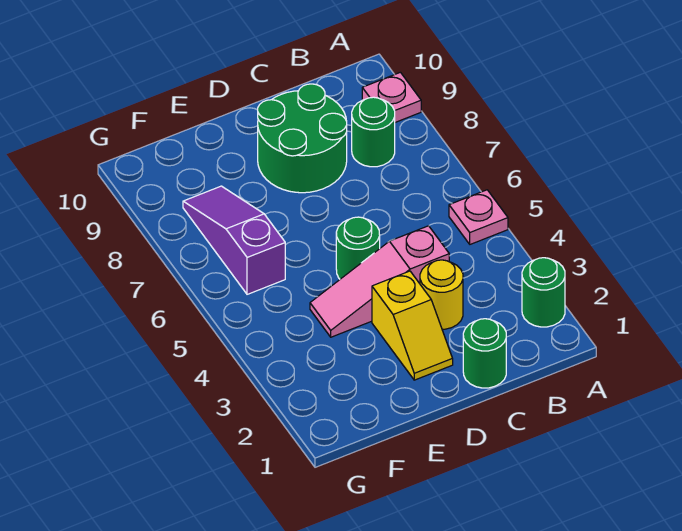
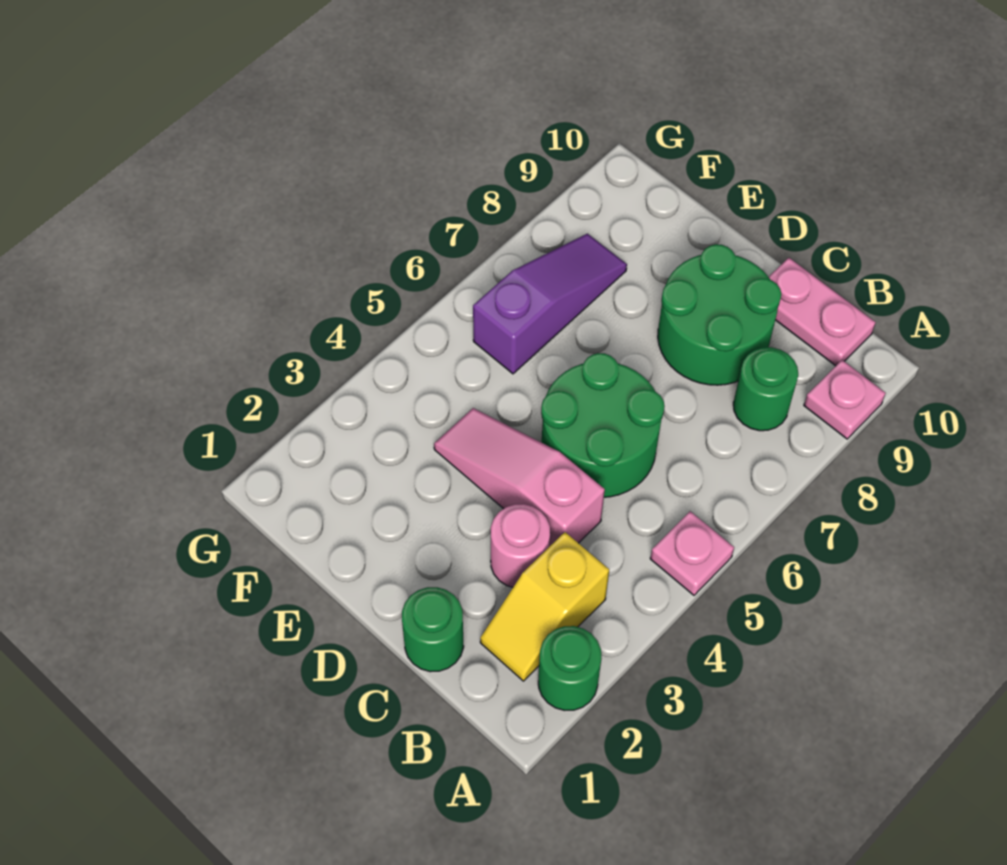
none -> pink 1x2 plate [769,258,876,366]
yellow 1x1 round brick [420,260,463,329] -> pink 1x1 round brick [491,504,550,587]
yellow 1x2 slope [372,271,453,380] -> yellow 1x2 slope moved to [480,532,609,681]
green 1x1 round brick [336,217,380,279] -> green 2x2 round brick [541,353,665,497]

